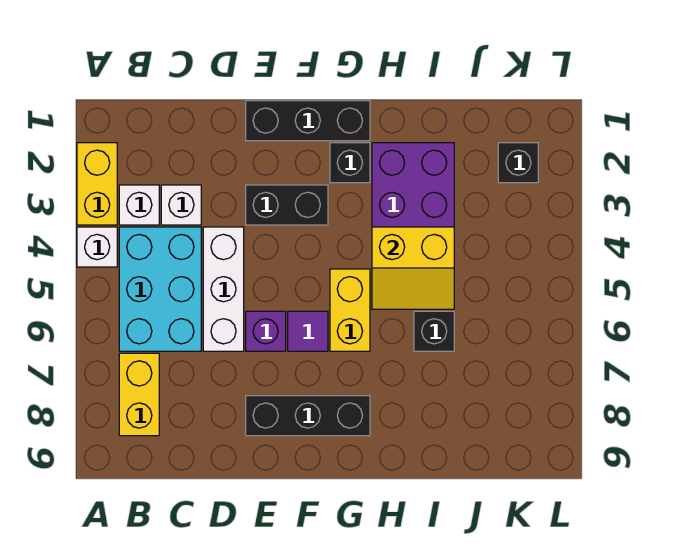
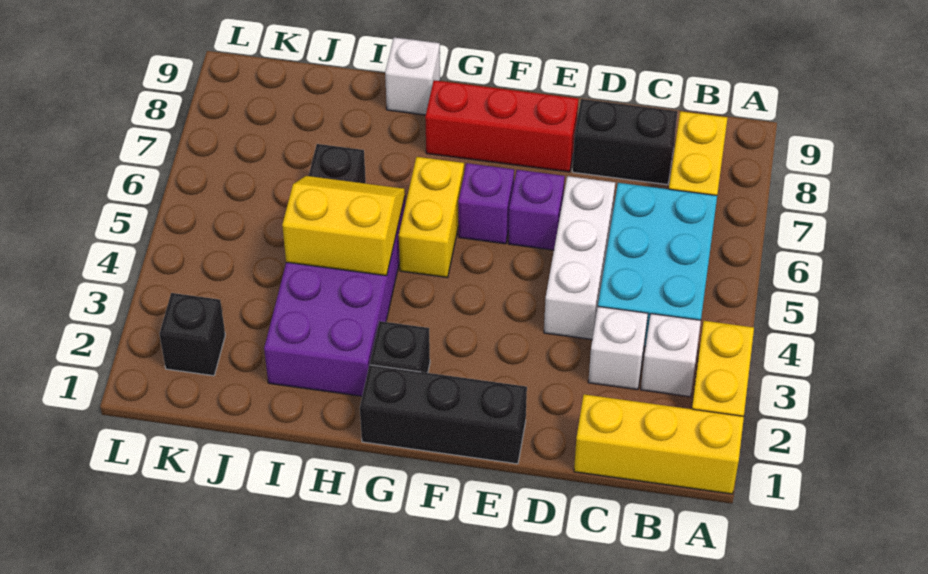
none -> yellow 1x3 brick [574,394,744,494]
white 1x1 brick [77,227,117,267] -> white 1x1 brick moved to [385,38,440,115]
black 1x2 brick [246,185,328,225] -> black 1x2 brick moved to [572,99,678,185]
black 1x3 brick [246,396,370,436] -> red 1x3 brick [425,80,578,172]
purple 1x1 tile [288,311,328,351] -> purple 1x1 brick [458,163,514,244]

